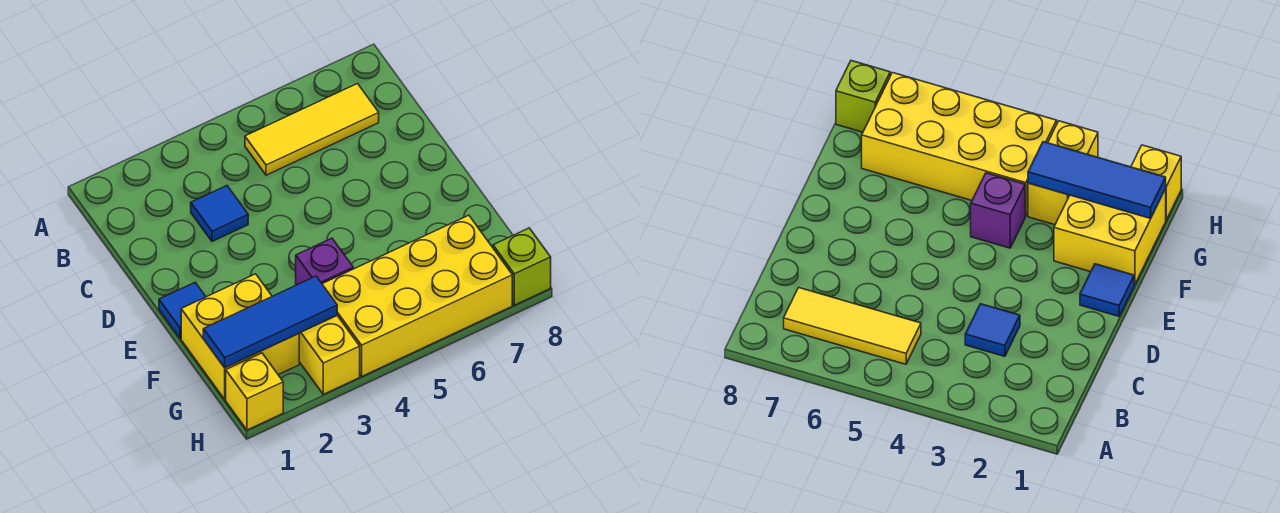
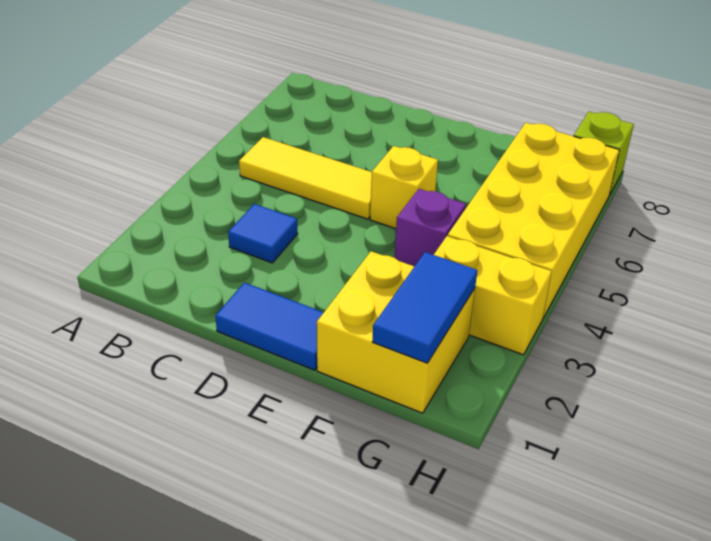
yellow 1x3 tile [245,84,379,175] -> yellow 1x3 tile turned to [239,137,372,219]
blue 1x1 tile [159,283,206,338] -> blue 1x2 tile [215,283,324,370]
blue 1x3 tile [203,276,337,368] -> blue 1x2 tile [372,252,477,363]
yellow 1x1 brick [226,353,283,430] -> yellow 1x1 brick moved to [370,146,438,229]

